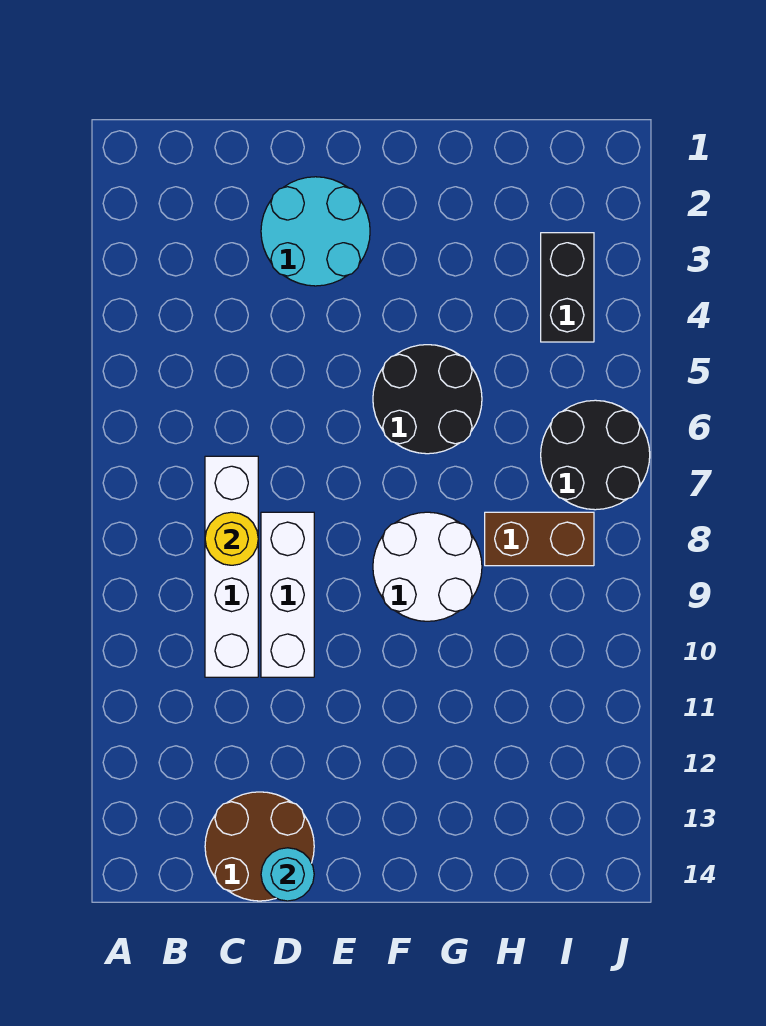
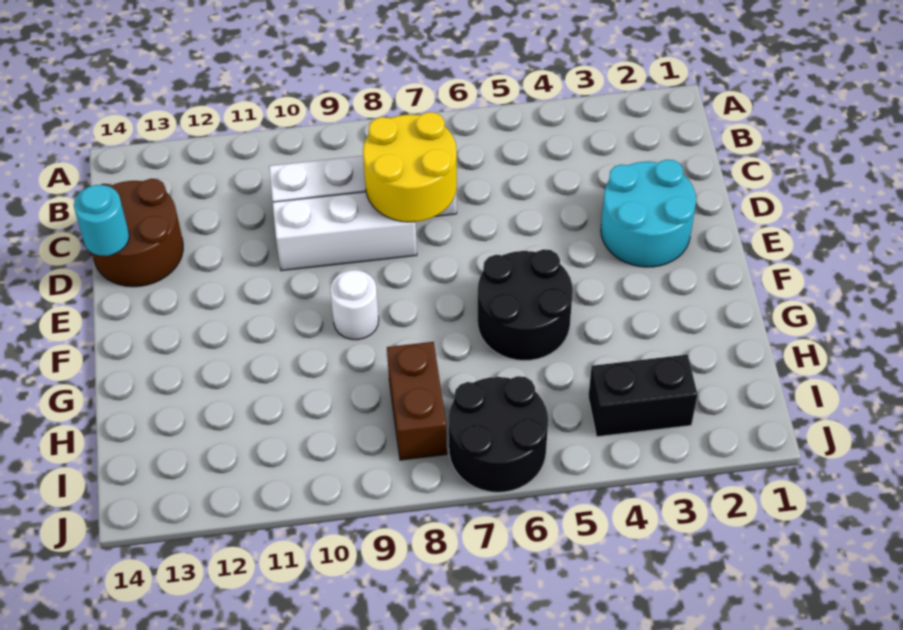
yellow 1x1 round brick [205,512,258,565] -> yellow 2x2 round brick [363,112,457,222]
white 2x2 round brick [373,512,482,621] -> white 1x1 round brick [330,270,379,340]

